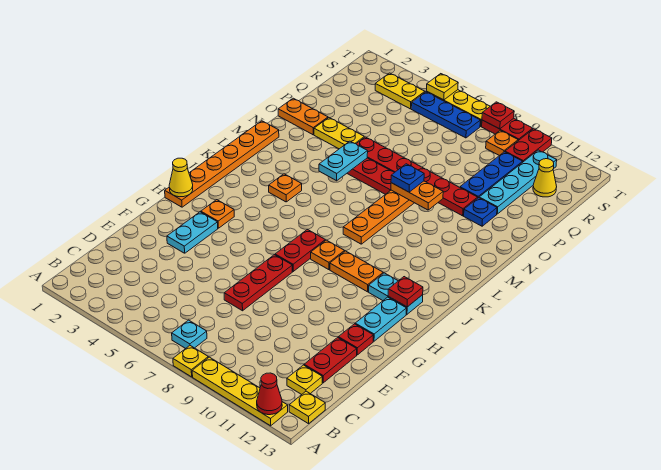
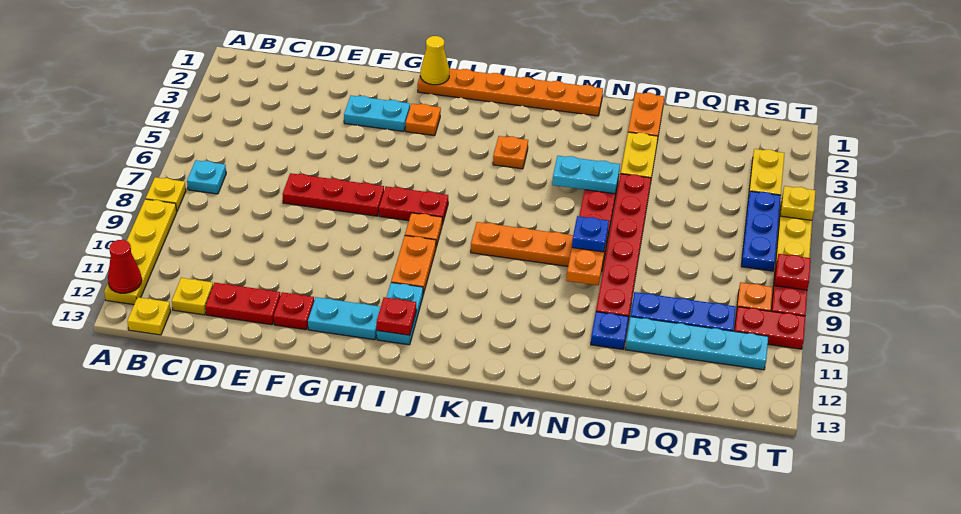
yellow 1x1 cone [533,159,557,197] -> none

